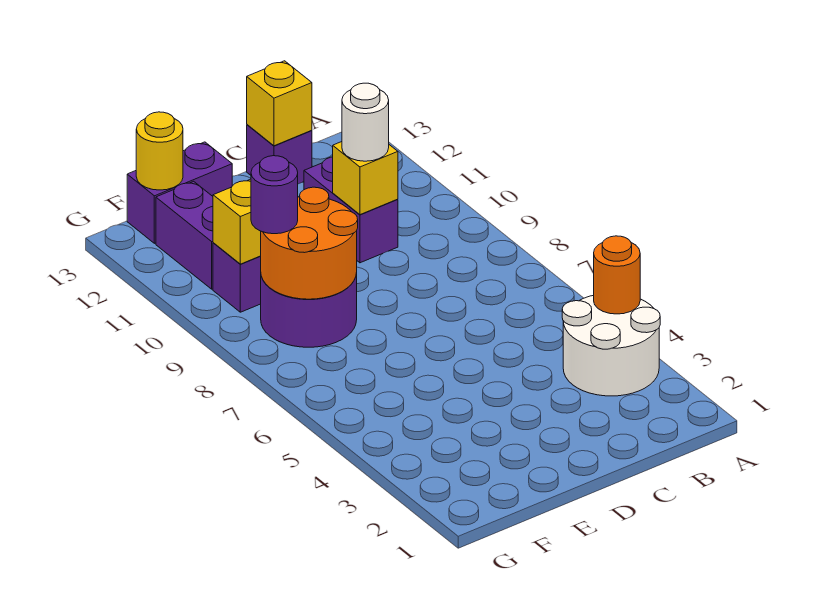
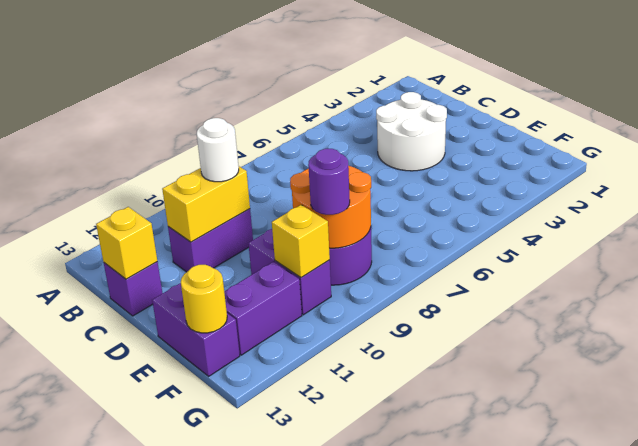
white 2x2 round brick [562,295,660,396] -> white 2x2 round brick moved to [376,92,447,171]
orange 1x1 round brick [594,236,640,314] -> none
yellow 1x1 brick [333,142,398,215] -> yellow 1x2 brick [162,167,250,242]

